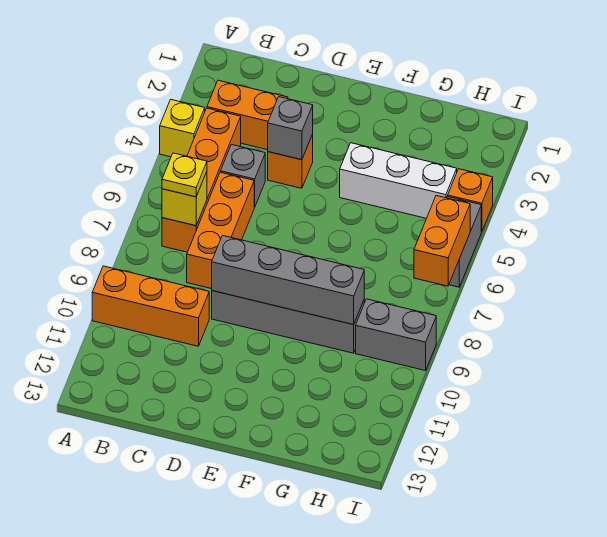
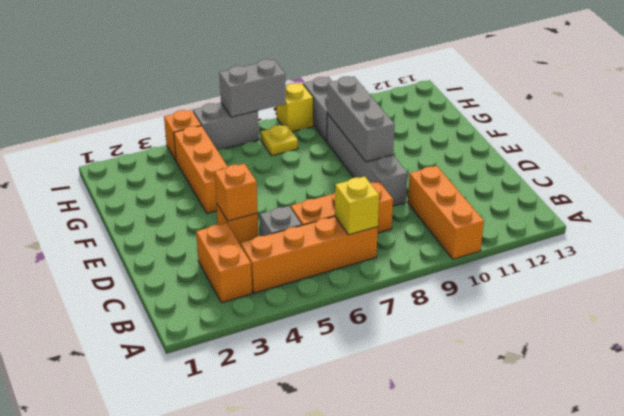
yellow 1x1 brick [160,100,205,157] -> yellow 1x1 brick moved to [277,83,313,132]
yellow 1x1 plate [162,153,207,197] -> yellow 1x1 plate moved to [260,125,298,156]
grey 1x1 brick [268,97,313,160] -> orange 1x1 brick [215,164,258,221]
grey 1x4 brick [212,236,364,325] -> grey 1x3 brick [327,76,395,162]
white 1x3 brick [340,143,457,218] -> orange 1x3 brick [174,126,228,213]
orange 1x2 brick [414,196,470,286] -> grey 1x2 brick [219,59,286,117]

